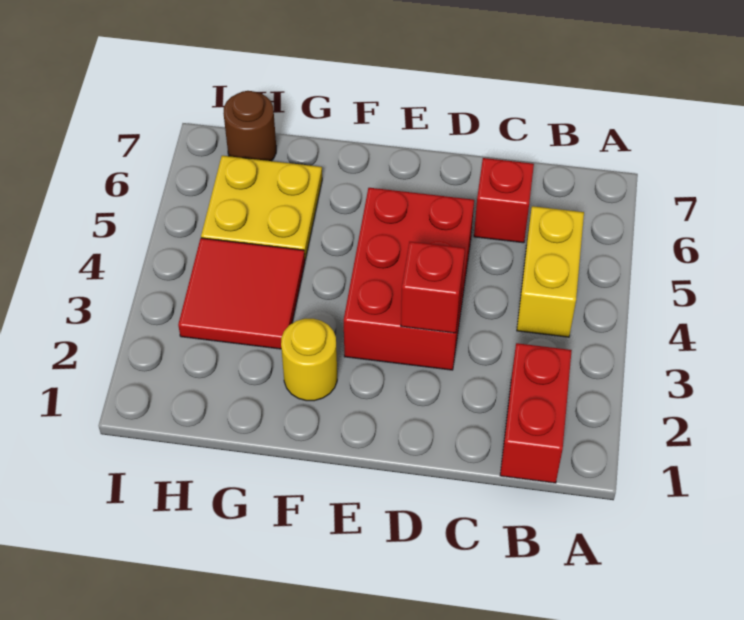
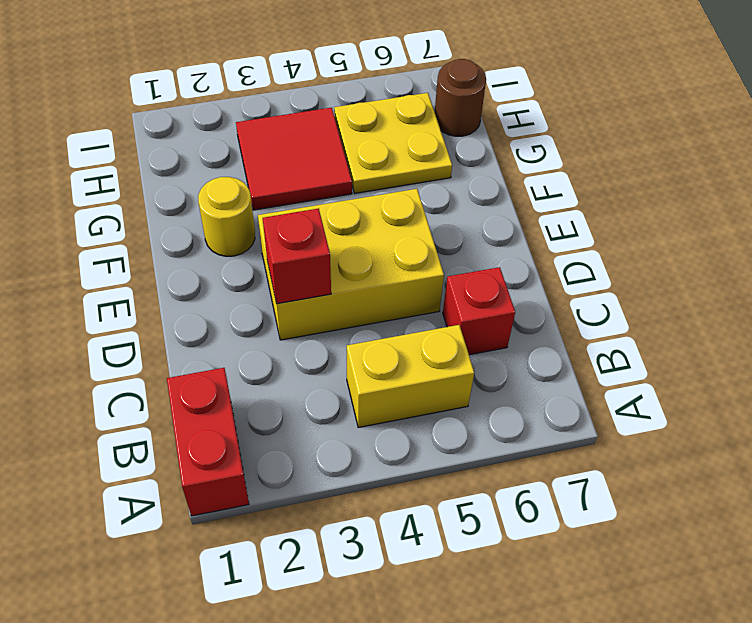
red 1x2 brick [500,343,572,483] -> red 1x2 brick turned to [167,368,249,516]
red 2x3 brick [344,188,474,370] -> yellow 2x3 brick [258,189,444,340]

